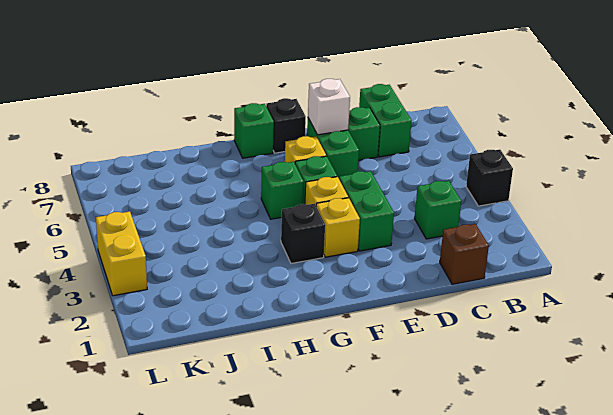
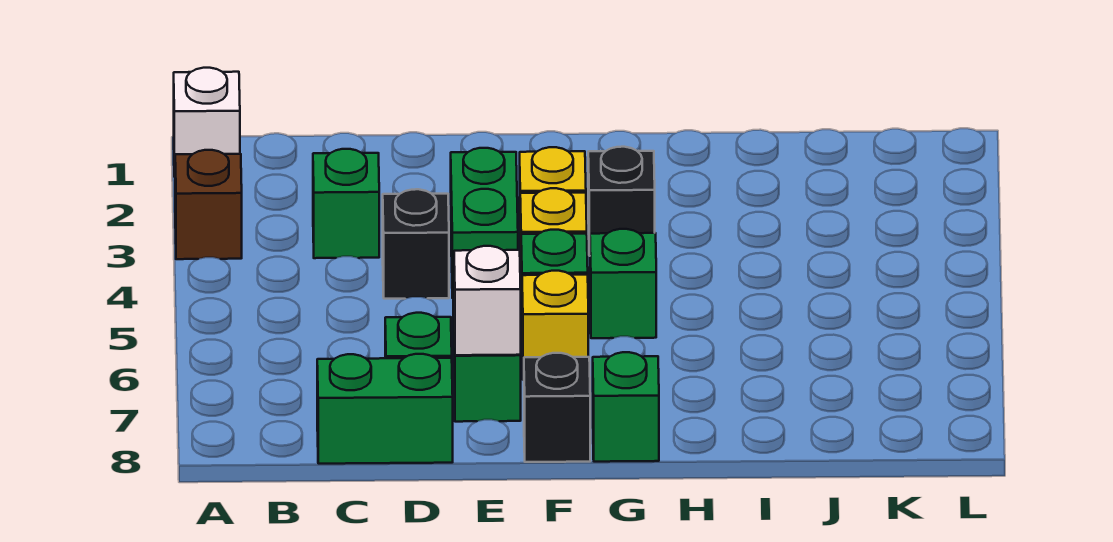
none -> white 1x1 brick [174,68,240,177]
black 1x1 brick [466,150,513,206] -> black 1x1 brick moved to [383,189,449,299]
brown 1x1 brick [440,224,489,284] -> brown 1x1 brick moved to [175,150,242,259]
green 1x2 brick [359,84,412,157] -> green 1x2 brick turned to [317,354,453,464]
yellow 1x2 brick [96,211,147,296] -> none

